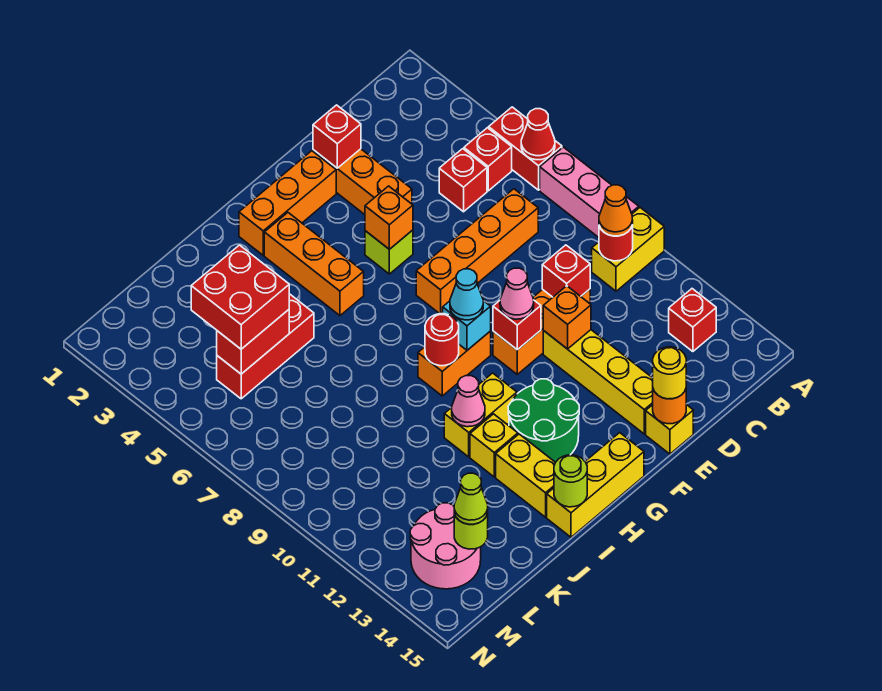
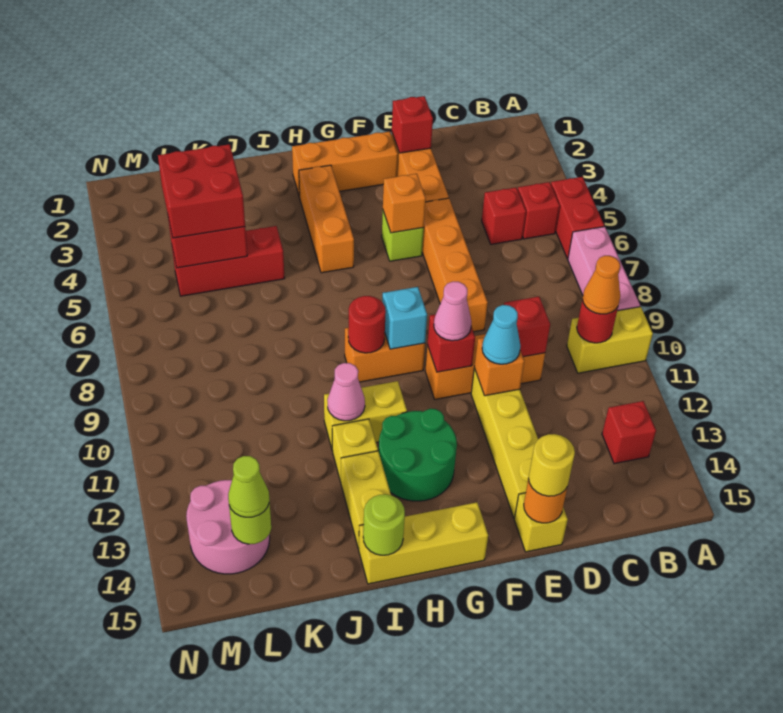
red 1x1 cone [521,109,555,160] -> none
orange 1x4 brick [416,189,538,314] -> orange 1x4 brick turned to [422,198,488,332]
cyan 1x1 cone [450,269,483,320] -> cyan 1x1 cone moved to [482,305,520,364]

